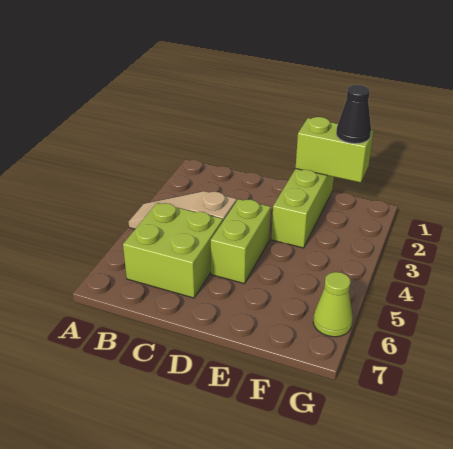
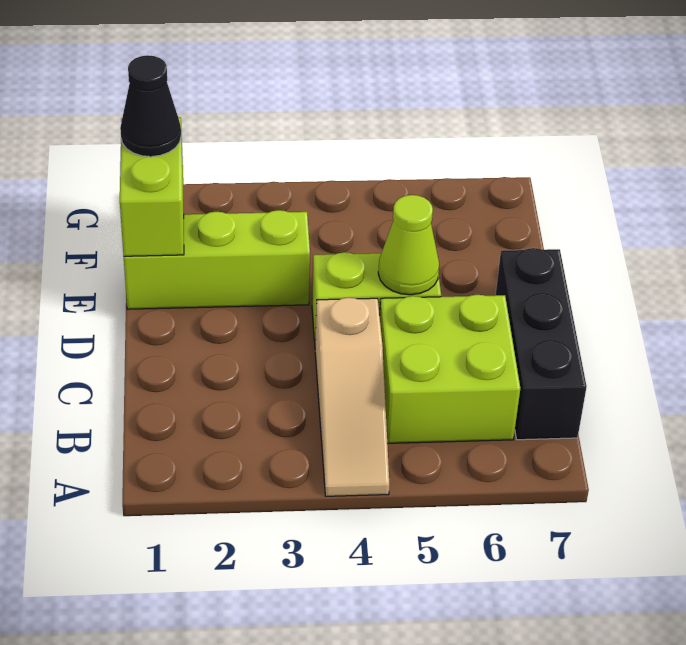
none -> black 1x3 brick [496,248,587,440]
lime 1x1 cone [313,272,353,337] -> lime 1x1 cone moved to [378,195,439,295]

